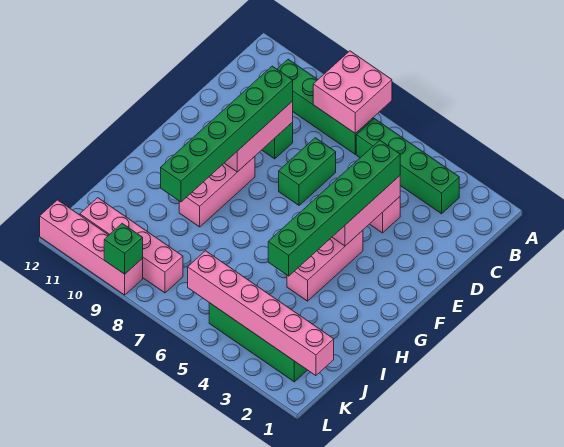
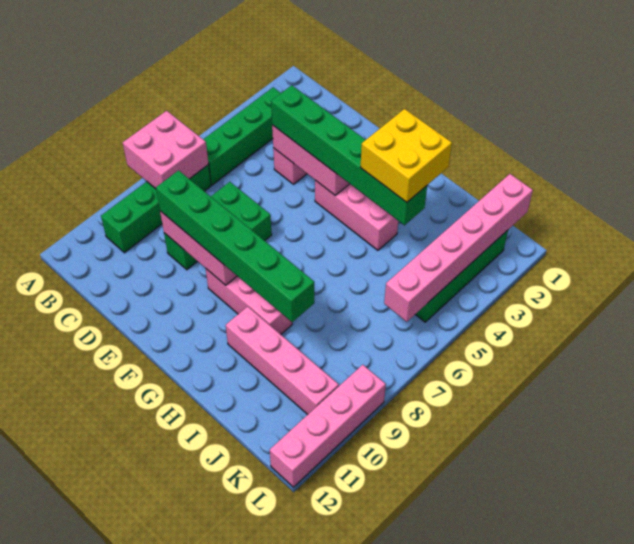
none -> yellow 2x2 brick [360,109,452,203]
pink 1x4 brick [80,198,183,293] -> pink 1x4 brick turned to [226,306,339,414]
green 1x1 brick [104,223,143,274] -> none

